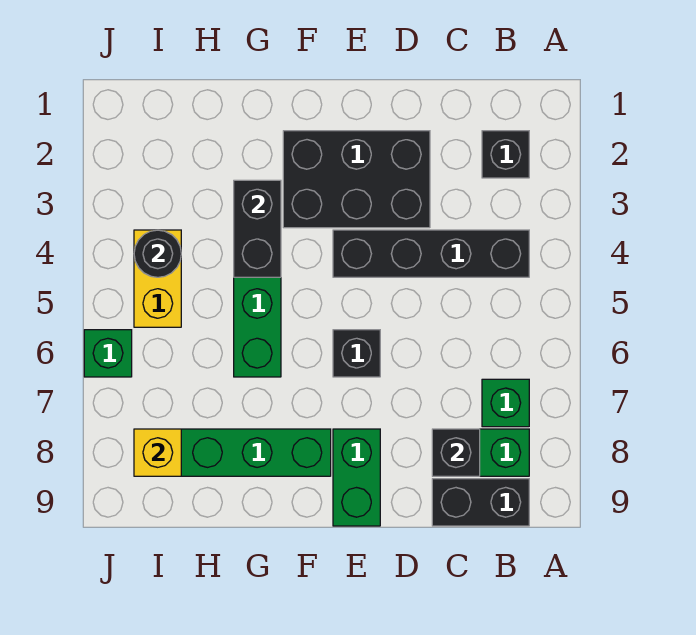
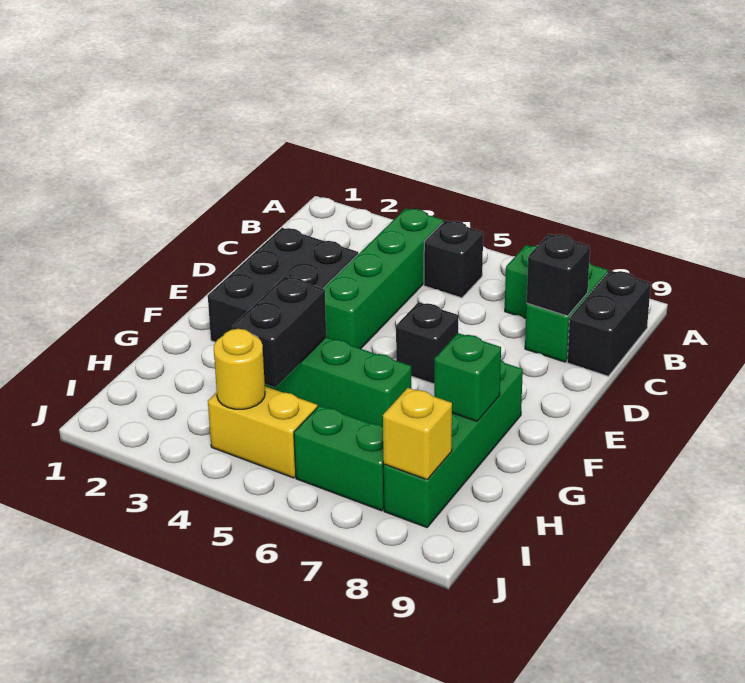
black 1x1 brick [482,131,529,178] -> black 1x1 brick moved to [424,220,483,298]
black 1x4 brick [333,230,529,277] -> green 1x4 brick [323,208,443,349]
green 1x2 brick [333,429,380,526] -> green 1x2 brick moved to [294,406,384,511]
black 1x2 brick [234,180,281,277] -> black 1x2 brick turned to [232,276,326,388]
black 1x1 round brick [134,230,181,277] -> yellow 1x1 round brick [214,329,265,409]
green 1x1 brick [84,330,132,377] -> green 1x1 brick moved to [434,333,501,421]

